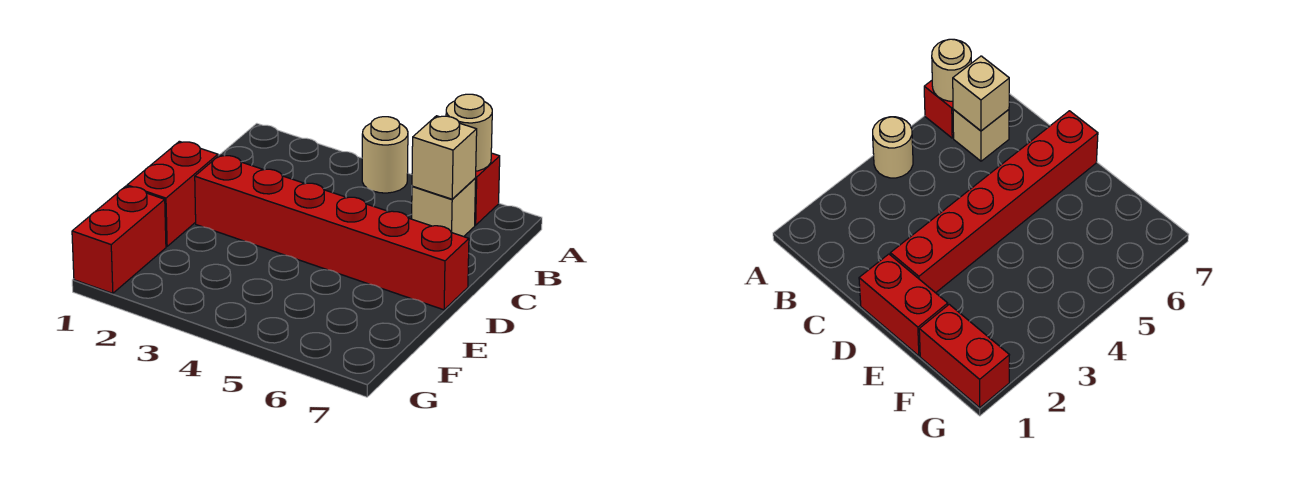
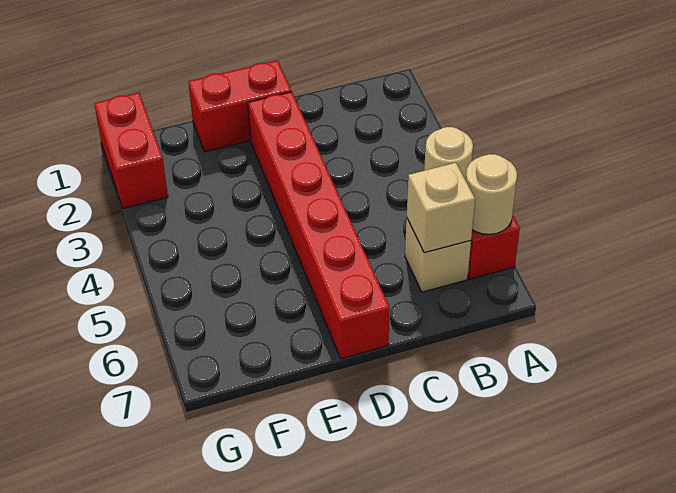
red 1x2 brick [72,186,166,293] -> red 1x2 brick turned to [94,93,168,208]

